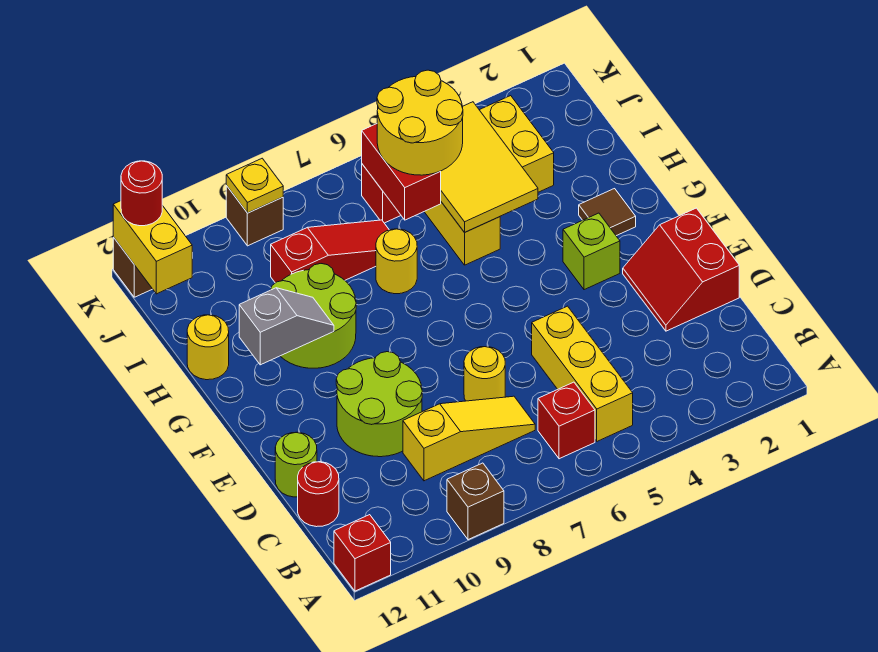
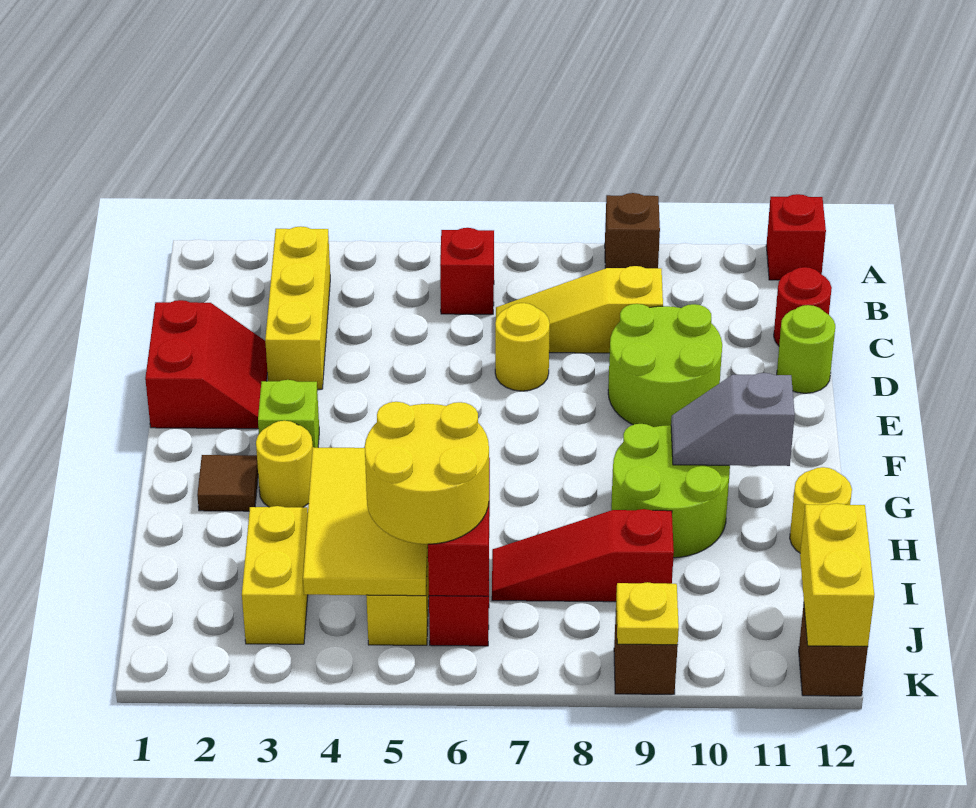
yellow 1x3 brick [532,306,633,441] -> yellow 1x3 brick moved to [265,226,330,389]
yellow 1x1 round brick [376,229,417,294] -> yellow 1x1 round brick moved to [256,421,313,507]
red 1x1 round brick [121,161,162,226] -> none

